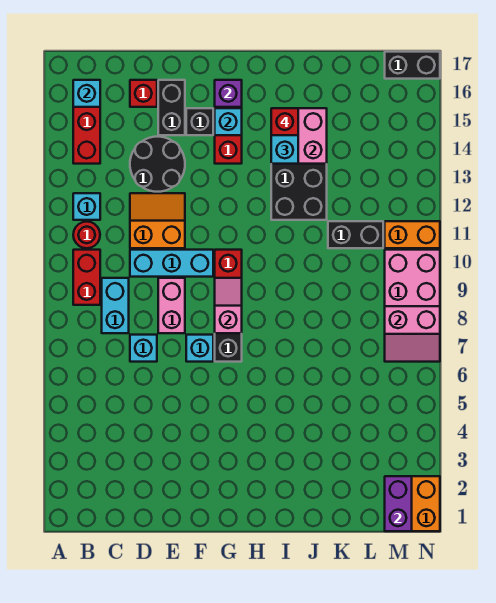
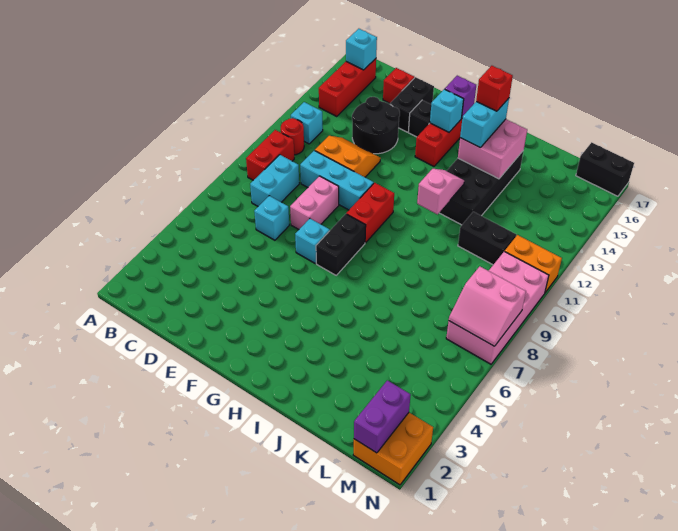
pink 1x2 slope [215,278,242,333] -> pink 1x2 slope moved to [417,169,464,214]

